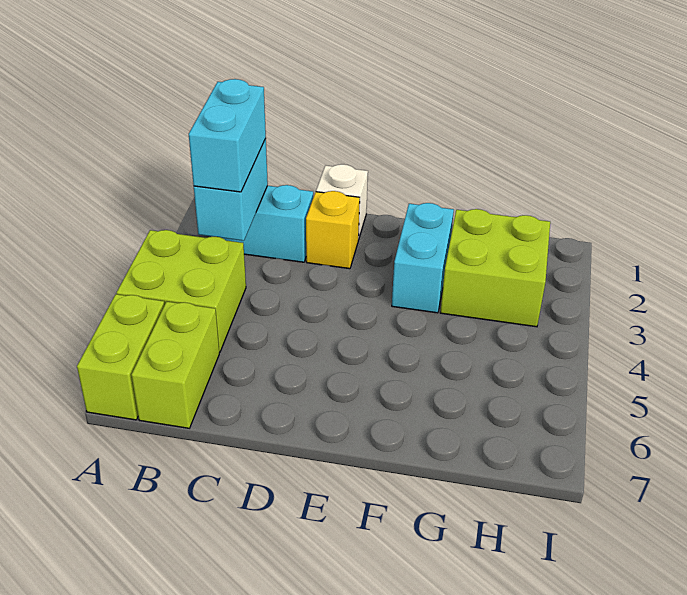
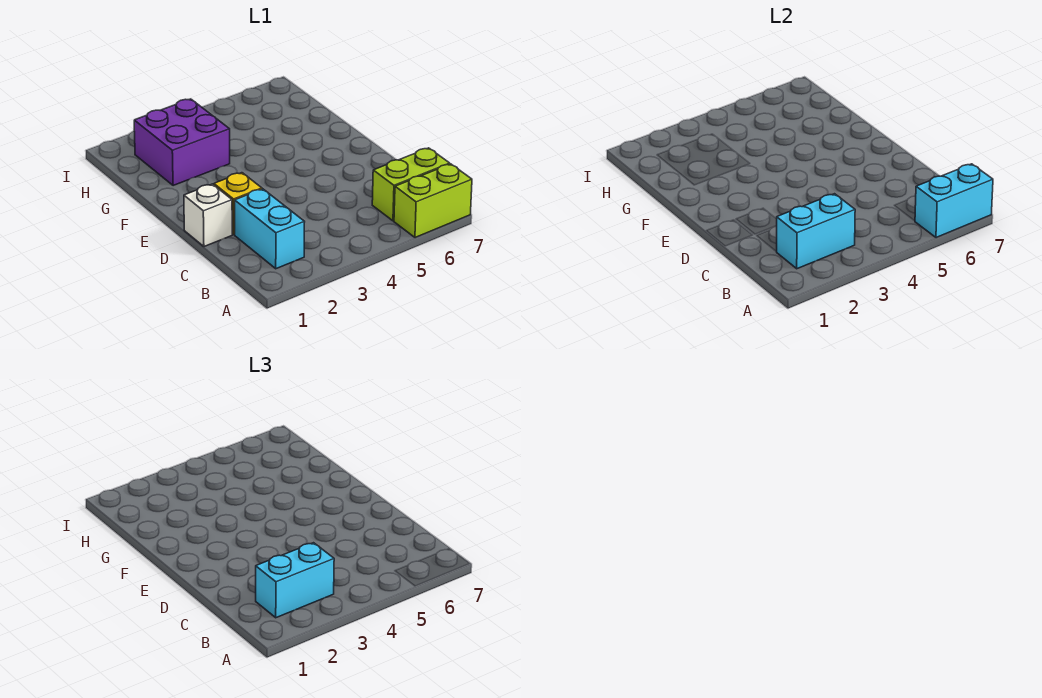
lime 2x2 brick [117,230,246,352] -> none
cyan 1x2 brick [392,203,454,313] -> cyan 1x2 brick moved to [915,164,993,238]
lime 2x2 brick [440,209,550,327] -> purple 2x2 brick [134,99,230,186]

